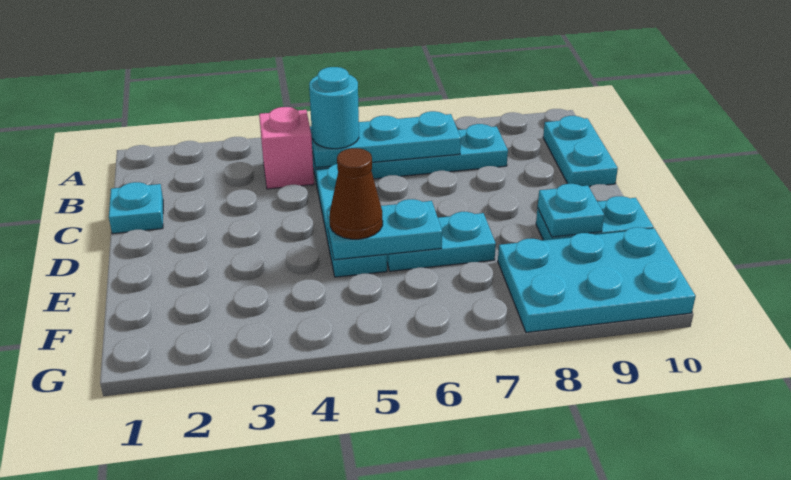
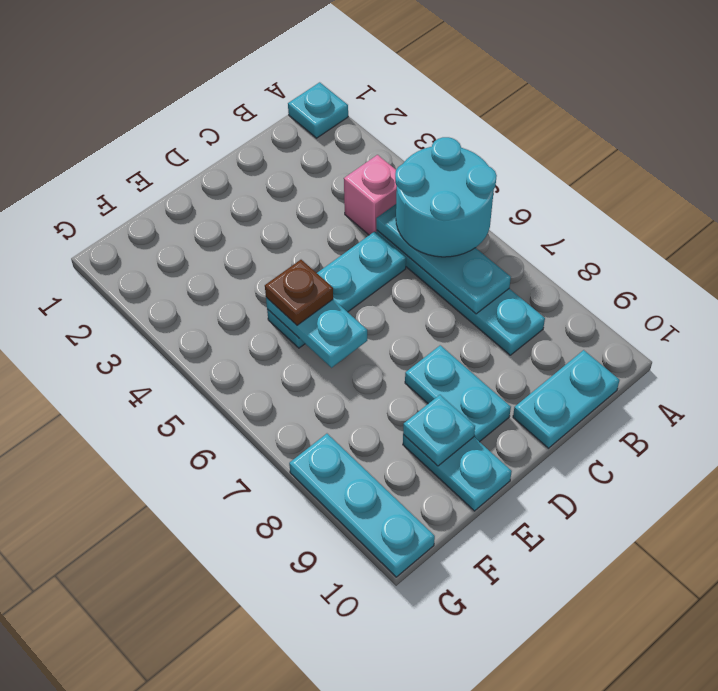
cyan 1x1 round brick [309,67,359,149] -> cyan 2x2 round brick [395,137,497,257]
cyan 1x1 plate [109,182,163,234] -> cyan 1x1 plate moved to [288,82,348,138]
brown 1x1 cone [329,148,383,239] -> brown 1x1 plate [265,260,333,325]
cyan 1x2 plate [387,212,496,271] -> cyan 1x2 plate moved to [405,345,511,442]
cyan 2x3 plate [498,227,696,332] -> cyan 1x3 plate [289,434,435,577]

